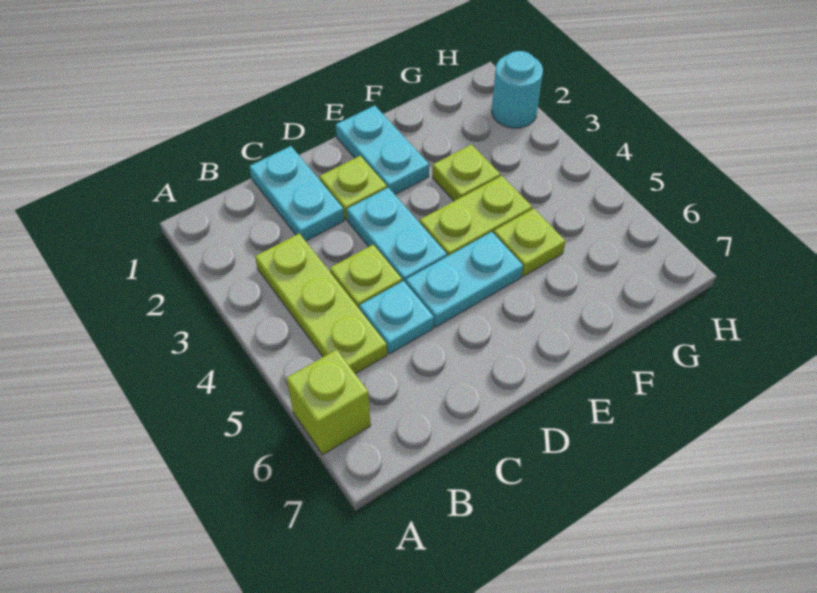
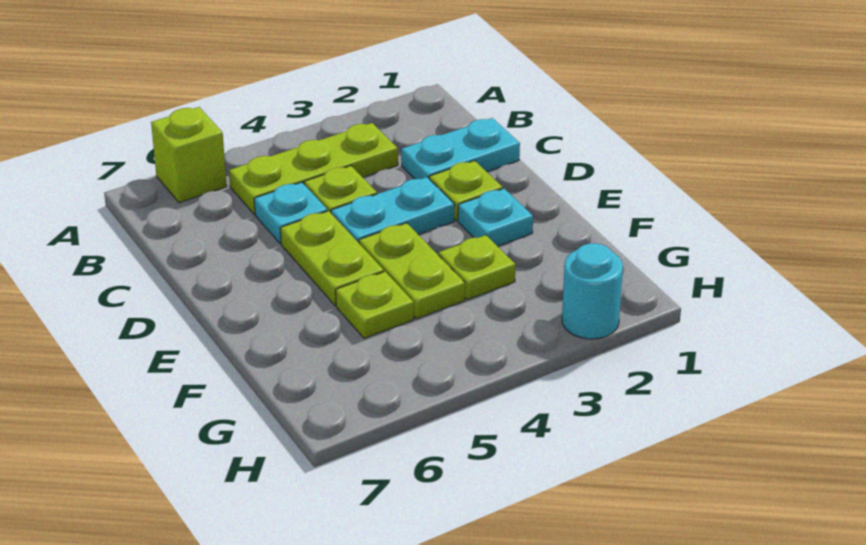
cyan 1x2 plate [406,232,523,327] -> lime 1x2 plate [280,211,384,306]
cyan 1x2 plate [336,106,429,194] -> cyan 1x1 plate [458,189,533,246]

